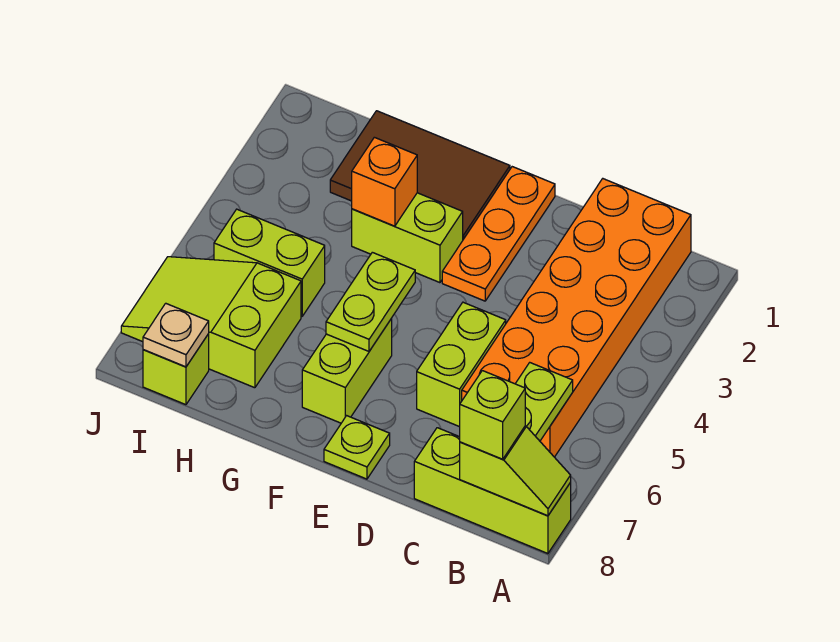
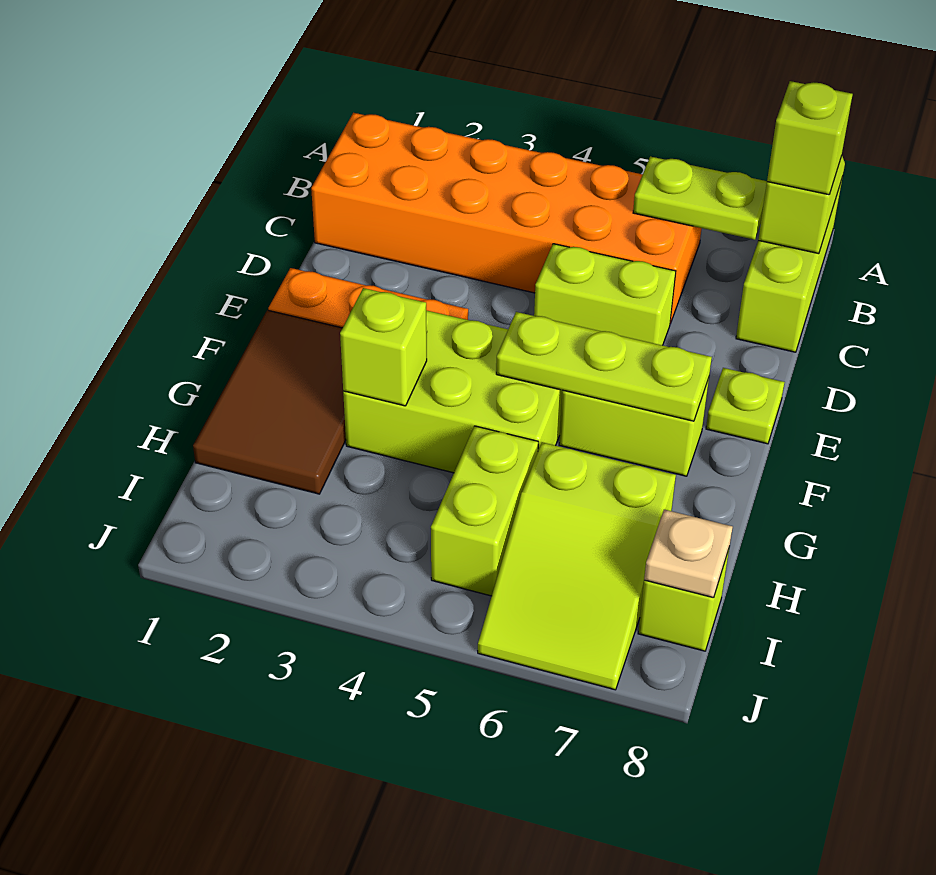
lime 1x2 brick [352,193,463,283] -> lime 2x3 brick [343,310,562,473]
lime 1x2 plate [326,252,415,351] -> lime 1x3 plate [496,312,712,421]
orange 1x1 brick [352,137,417,226] -> lime 1x1 brick [340,288,427,406]

